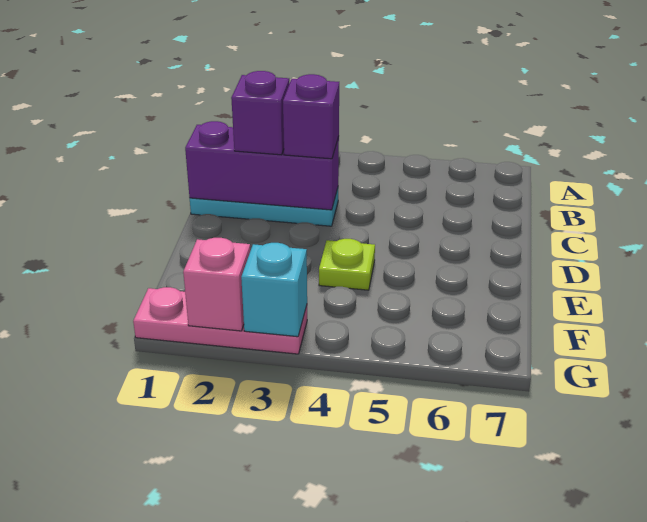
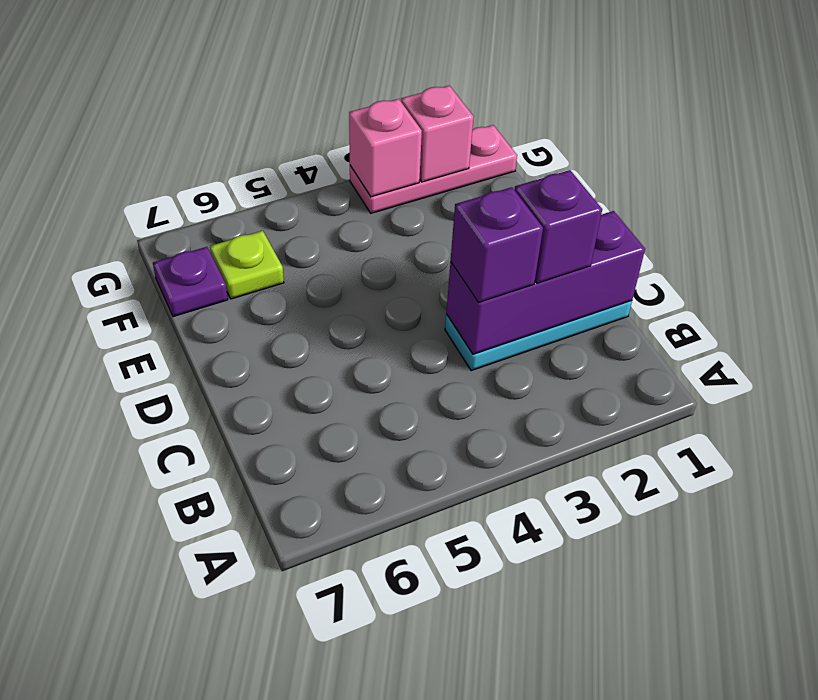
lime 1x1 plate [319,239,375,290] -> lime 1x1 plate moved to [210,231,284,299]
none -> purple 1x1 plate [153,247,228,317]
cyan 1x1 brick [241,243,307,337] -> pink 1x1 brick [349,99,422,197]

